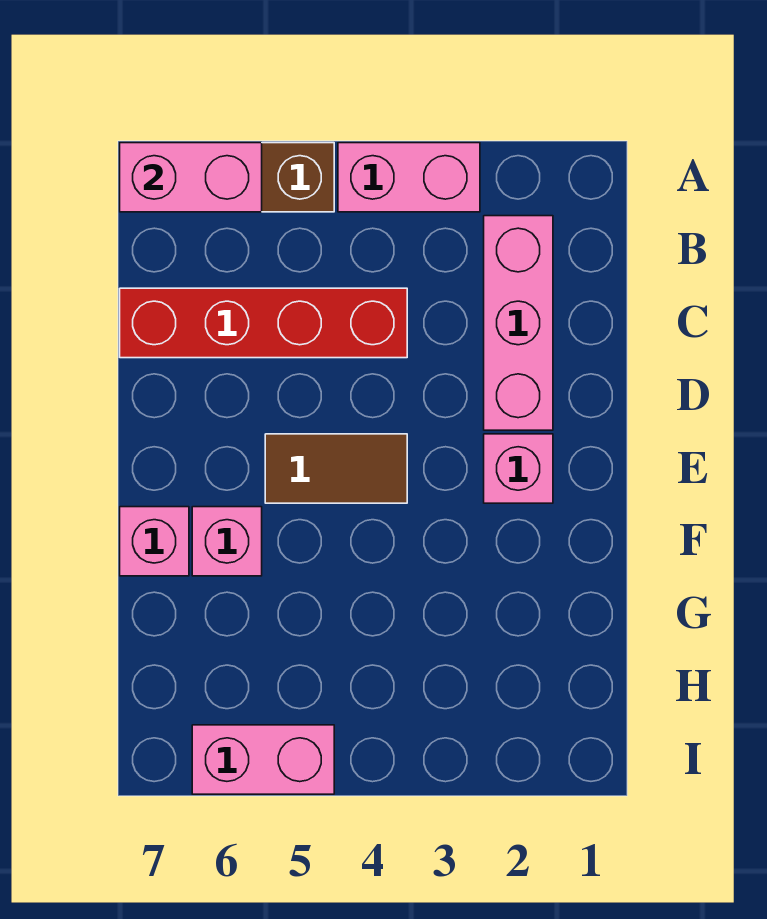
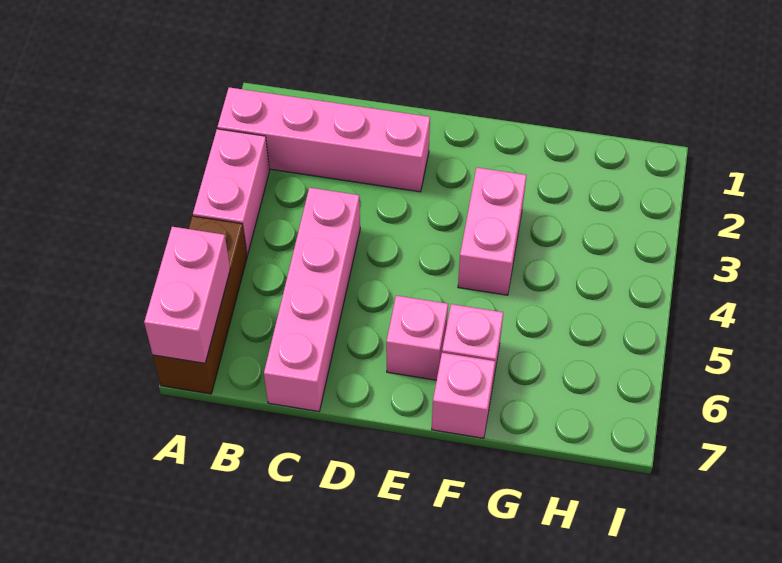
pink 1x3 brick [484,216,553,430] -> pink 1x4 brick [217,87,430,192]
red 1x4 brick [120,288,407,358] -> pink 1x4 brick [264,188,360,411]
pink 1x1 brick [484,434,553,503] -> pink 1x1 brick moved to [386,296,448,380]
brown 1x2 tile [265,434,407,503] -> none
pink 1x2 brick [192,725,334,794] -> pink 1x2 brick moved to [458,168,526,295]

